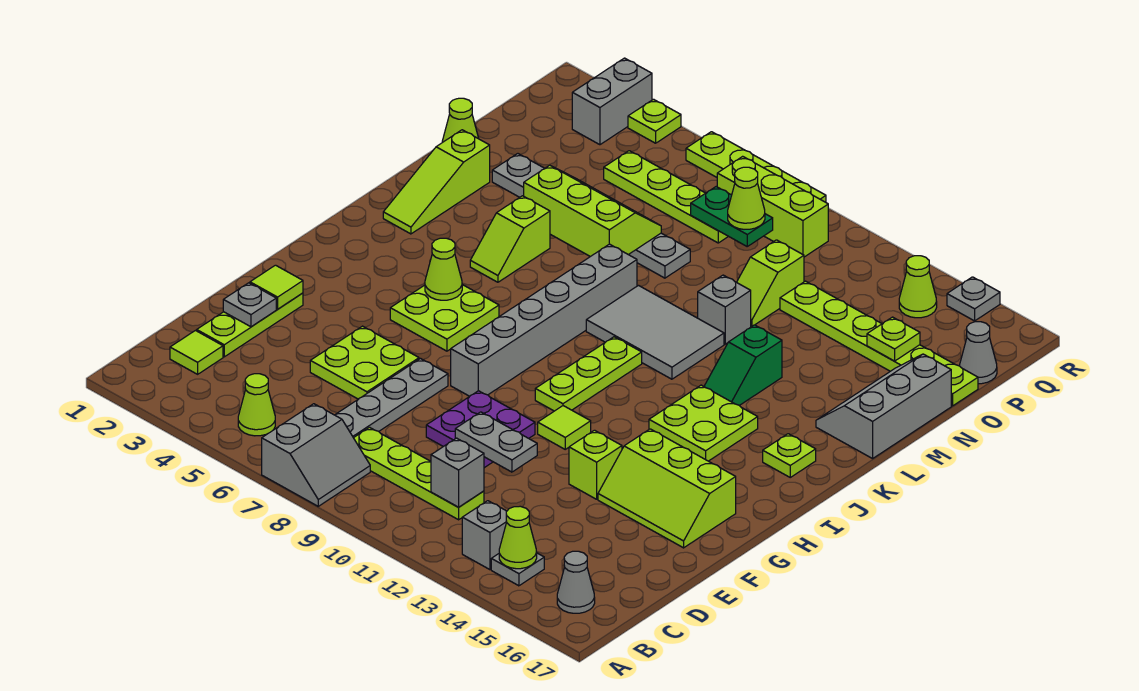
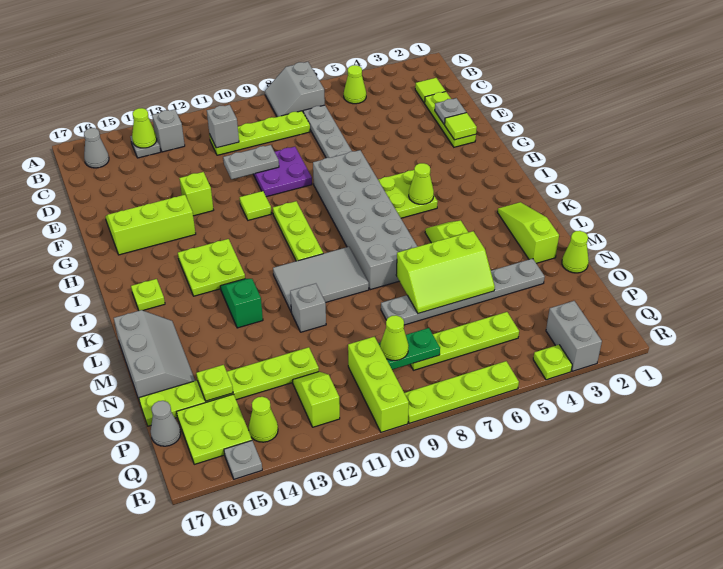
lime 2x2 plate [310,326,419,399] -> lime 2x2 plate moved to [177,394,252,464]
grey 1x6 brick [451,244,637,396] -> grey 2x6 brick [313,150,418,290]
lime 1x2 slope [737,240,804,327] -> lime 1x2 slope moved to [293,372,340,427]
lime 1x3 brick [717,156,828,257] -> lime 1x3 brick turned to [348,337,409,432]

